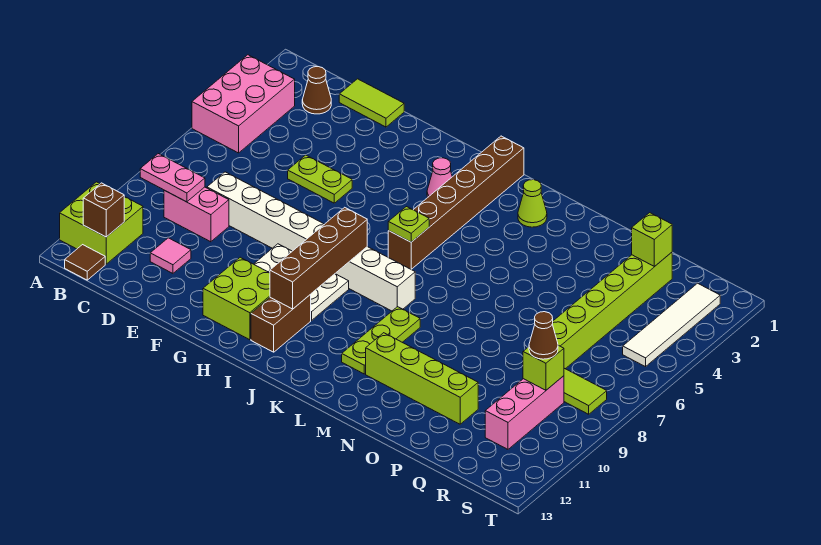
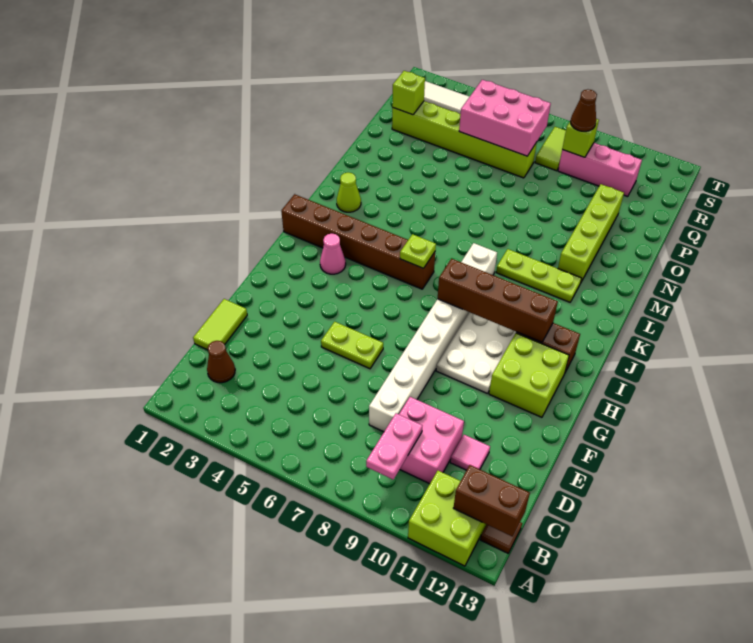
pink 2x3 brick [192,55,295,153] -> pink 2x3 brick moved to [459,80,551,156]
brown 1x1 brick [83,183,124,237] -> brown 1x2 brick [454,465,530,537]
pink 1x2 brick [164,187,229,242] -> pink 2x2 brick [399,397,464,484]
lime 1x2 plate [288,155,352,203] -> lime 1x2 plate turned to [321,322,383,369]

